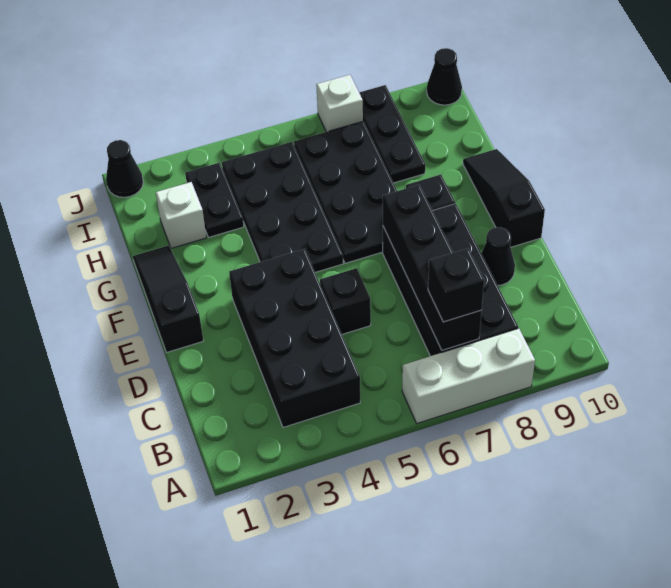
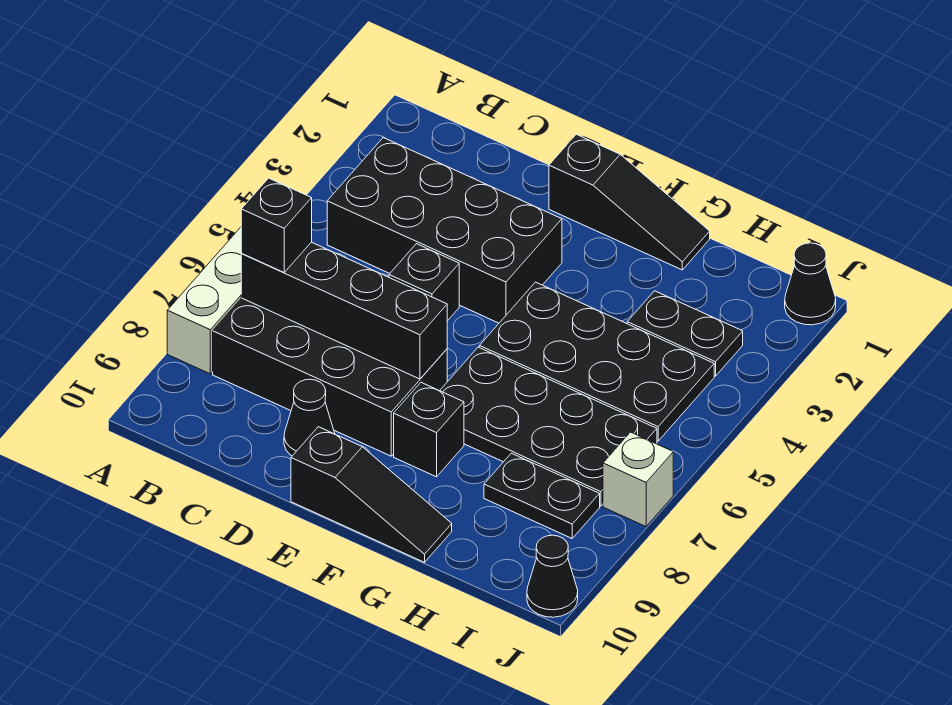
white 1x1 brick [156,182,207,248] -> none
black 1x3 plate [359,85,425,183] -> black 1x2 plate [484,453,600,538]

